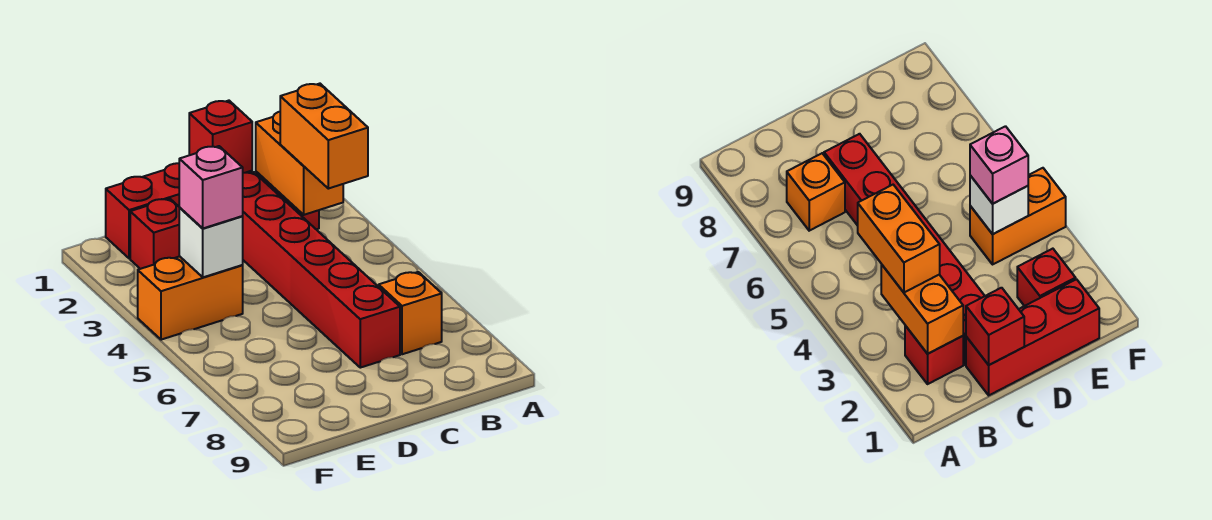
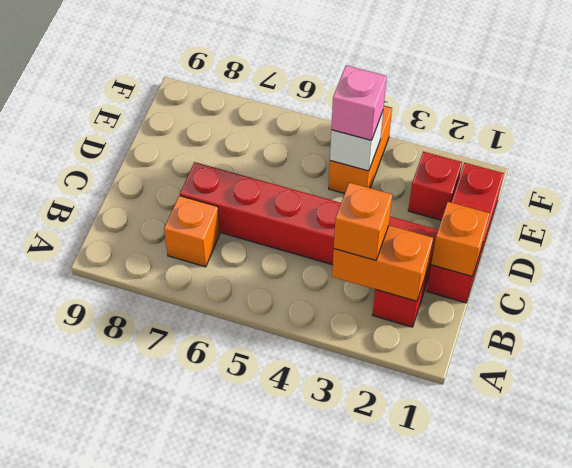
orange 1x2 brick [280,84,368,189] -> orange 1x1 brick [334,182,392,260]
red 1x1 brick [189,101,252,173] -> orange 1x1 brick [431,202,490,277]

